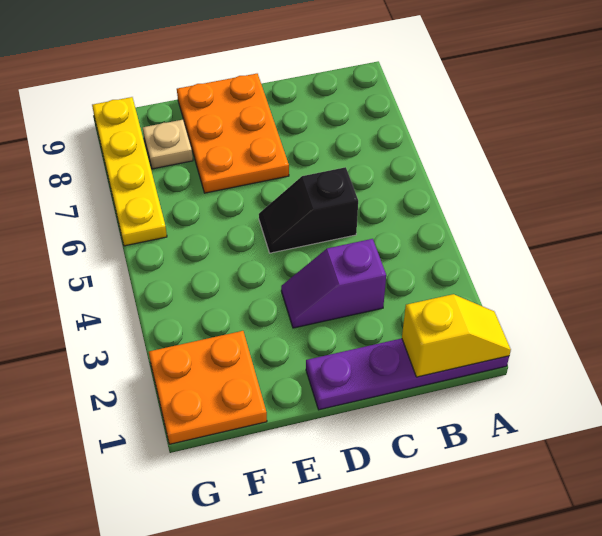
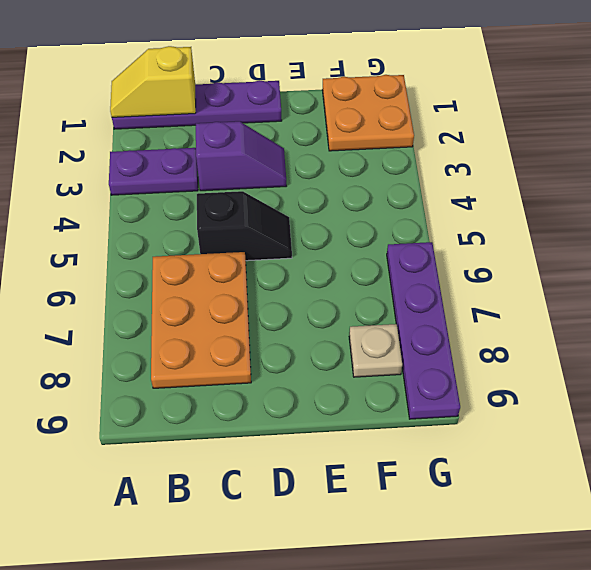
none -> purple 1x2 plate [109,148,198,195]
orange 2x3 plate [177,74,289,193] -> orange 2x3 plate moved to [151,252,251,388]
yellow 1x4 plate [92,97,167,246] -> purple 1x4 plate [387,242,460,419]

